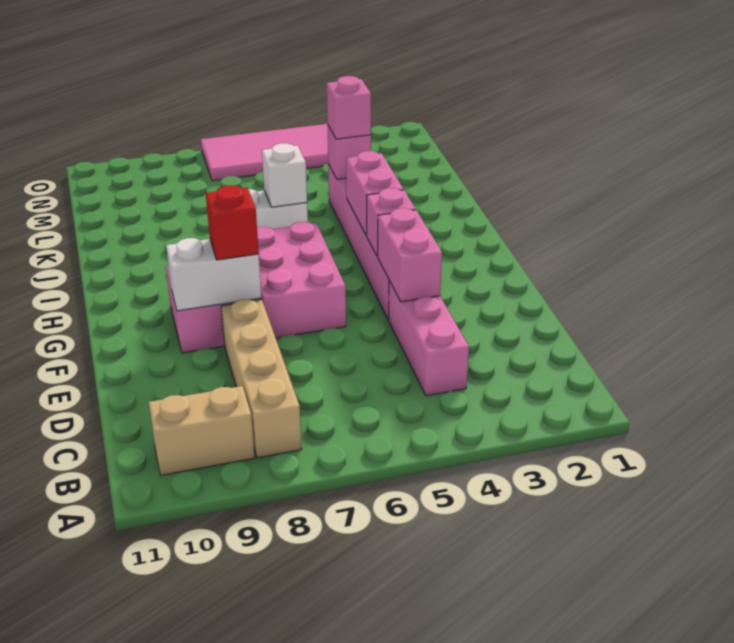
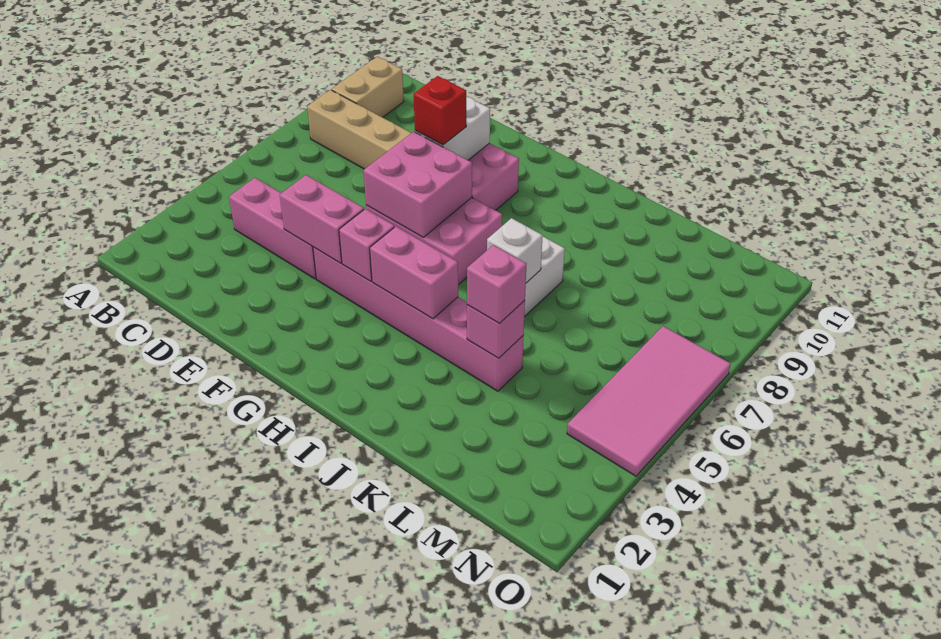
none -> pink 2x2 brick [363,132,472,237]

